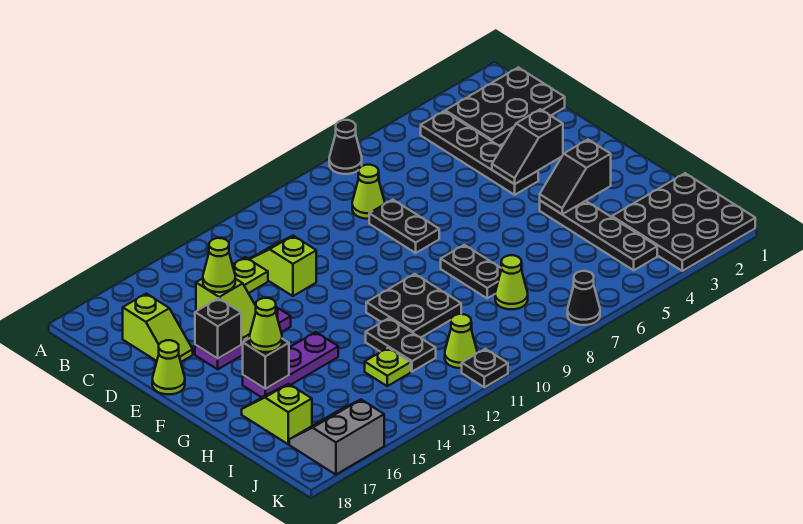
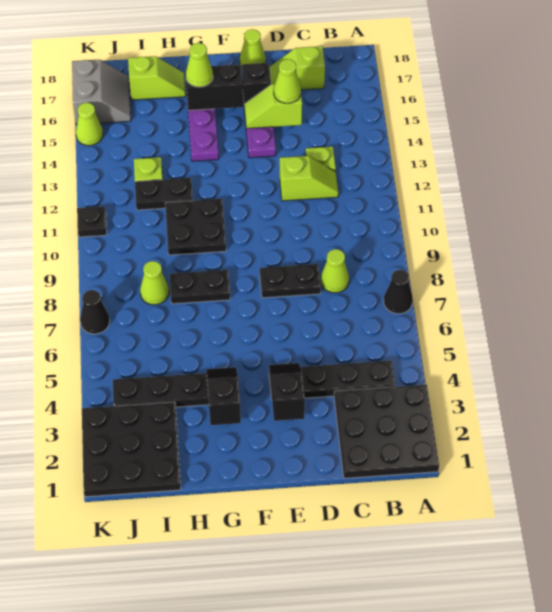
black 2x3 plate [445,67,565,146] -> black 3x3 plate [334,385,439,478]
black 1x1 brick [243,338,289,389] -> black 1x2 brick [185,64,243,110]
lime 1x1 cone [445,314,477,368] -> lime 1x1 cone moved to [76,103,103,146]

